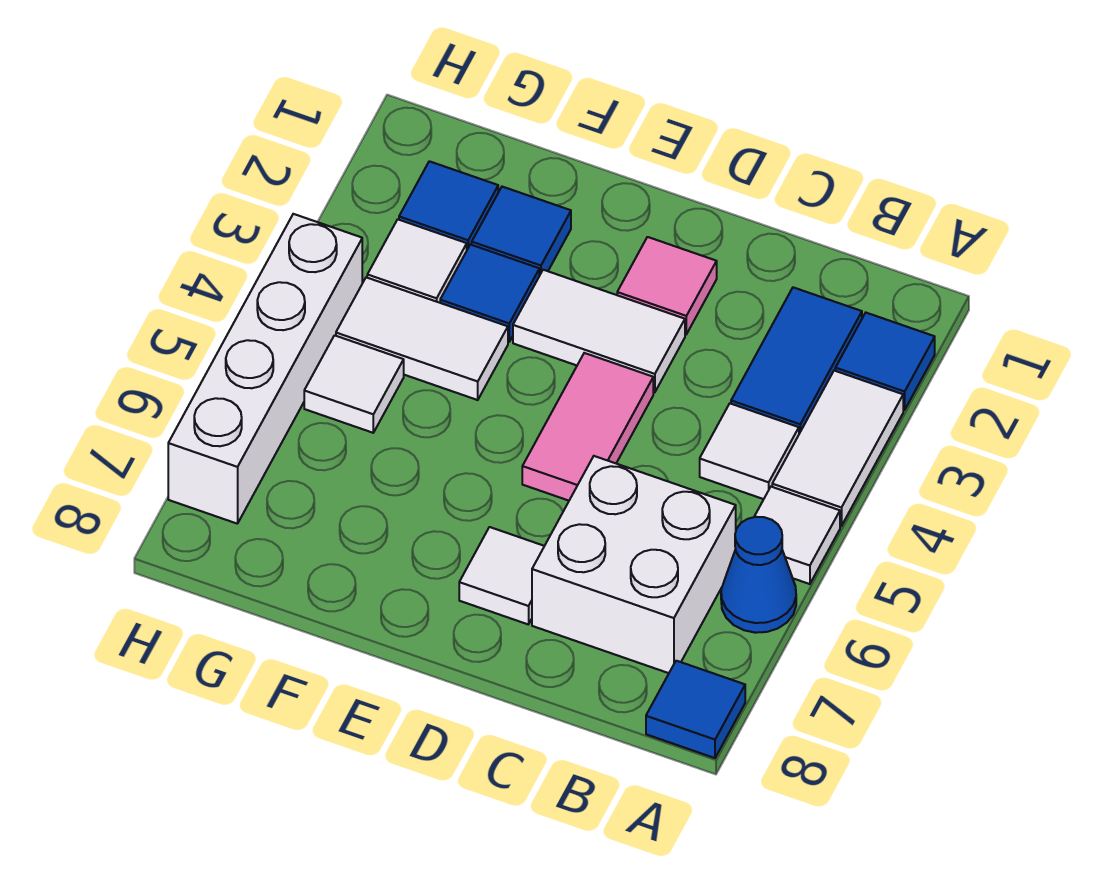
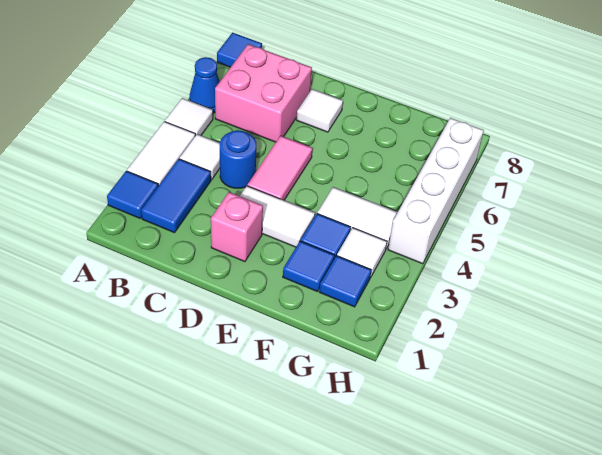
white 2x2 brick [532,456,736,673] -> pink 2x2 brick [215,44,312,142]
none -> blue 1x1 round brick [220,130,256,188]
pink 1x1 tile [617,237,717,334] -> pink 1x1 brick [211,192,263,262]
white 1x1 tile [304,335,404,433] -> none

